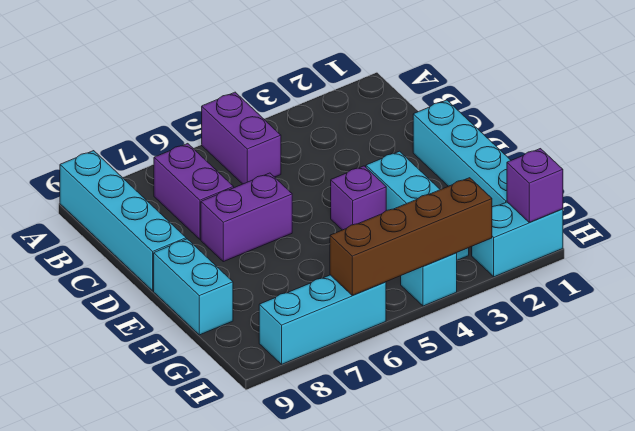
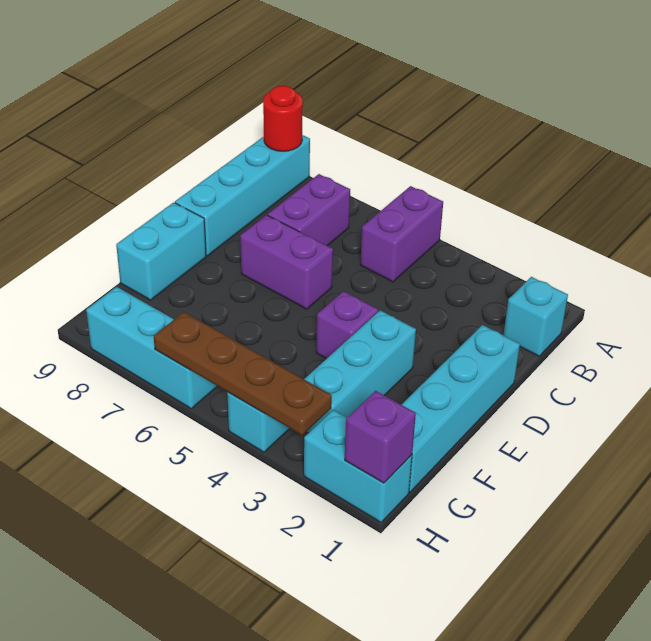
none -> red 1x1 round brick [263,86,303,151]
none -> cyan 1x1 brick [504,277,568,356]
brown 1x4 brick [330,178,492,296] -> brown 1x4 plate [154,312,332,435]

